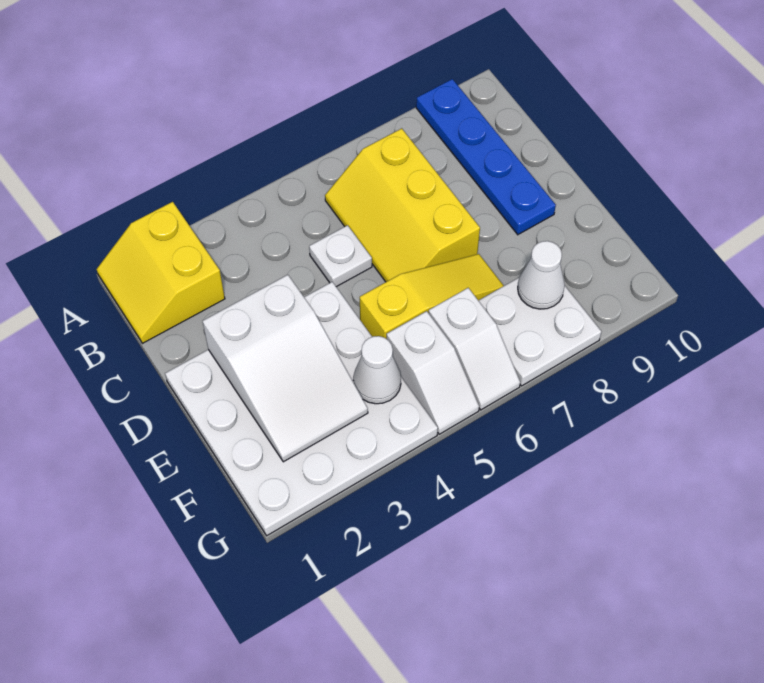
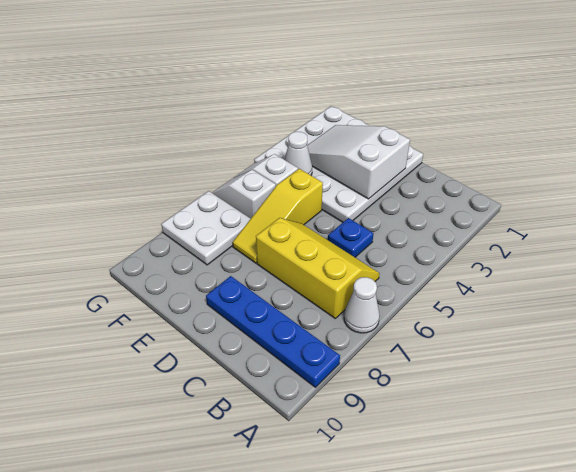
yellow 2x2 slope [96,202,225,343] -> none
white 1x1 plate [309,225,372,287] -> blue 1x1 plate [328,218,373,257]
white 1x1 cone [518,241,565,309] -> white 1x1 cone moved to [344,277,380,333]

